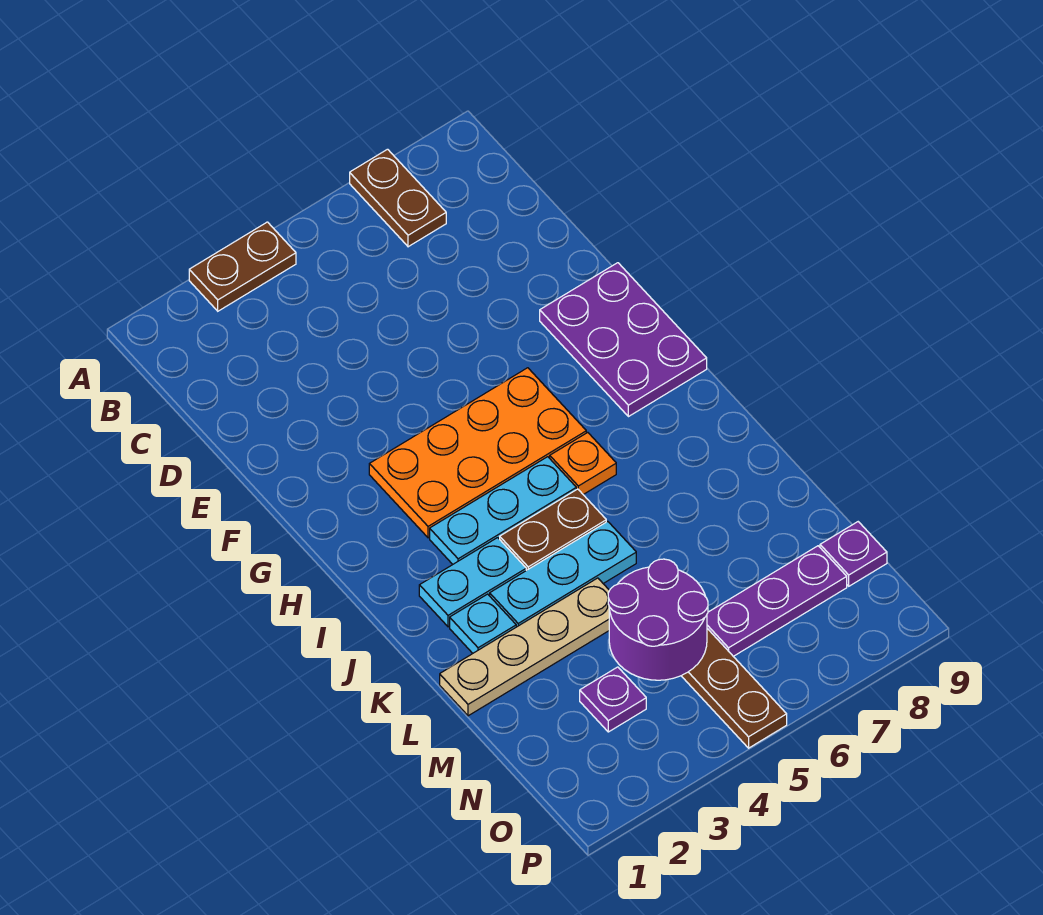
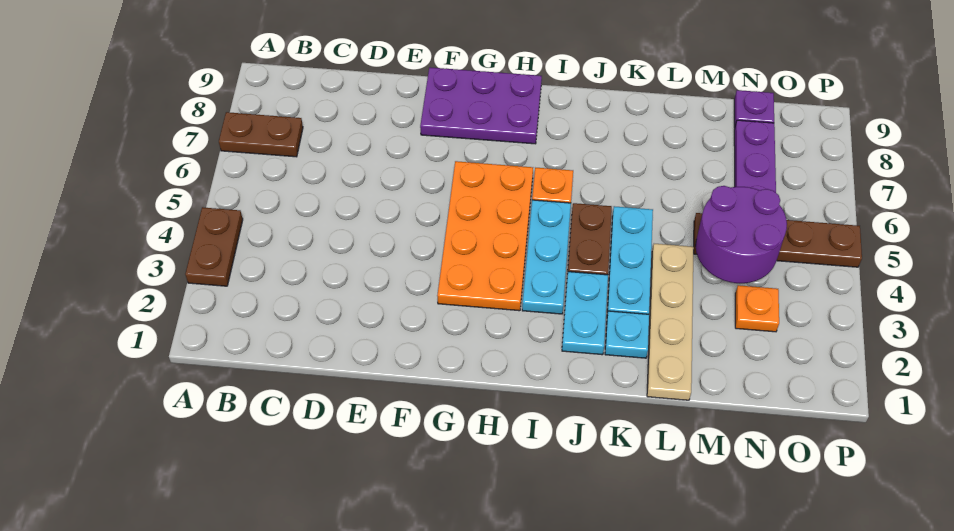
purple 1x1 plate [580,667,646,732] -> orange 1x1 plate [735,285,779,332]

